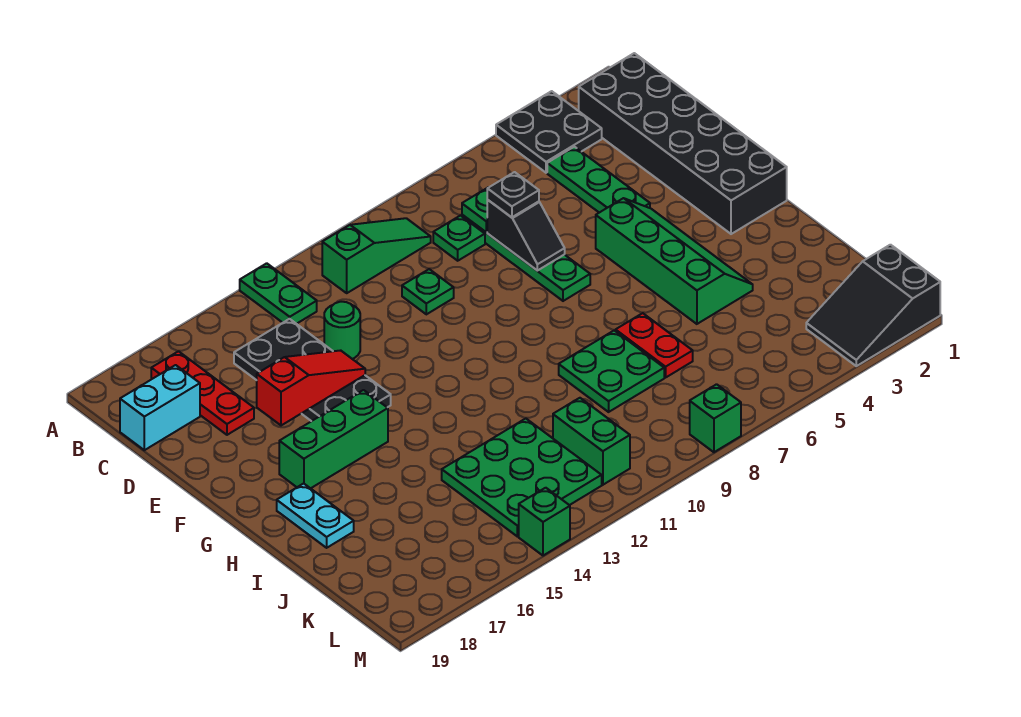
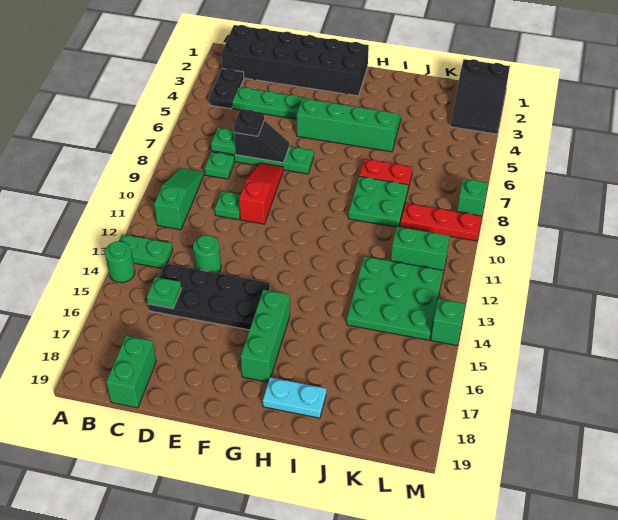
black 2x2 plate [496,91,602,173] -> black 1x2 plate [209,69,244,109]
none -> green 1x1 round brick [105,241,135,283]
red 1x3 plate [151,351,254,435] -> red 1x3 plate moved to [400,203,482,241]
none -> green 1x1 plate [147,277,181,309]
cyan 1x2 brick [120,365,200,450] -> green 1x2 brick [106,336,156,408]
red 1x3 slope [257,350,365,425] -> red 1x3 slope moved to [239,163,283,224]

